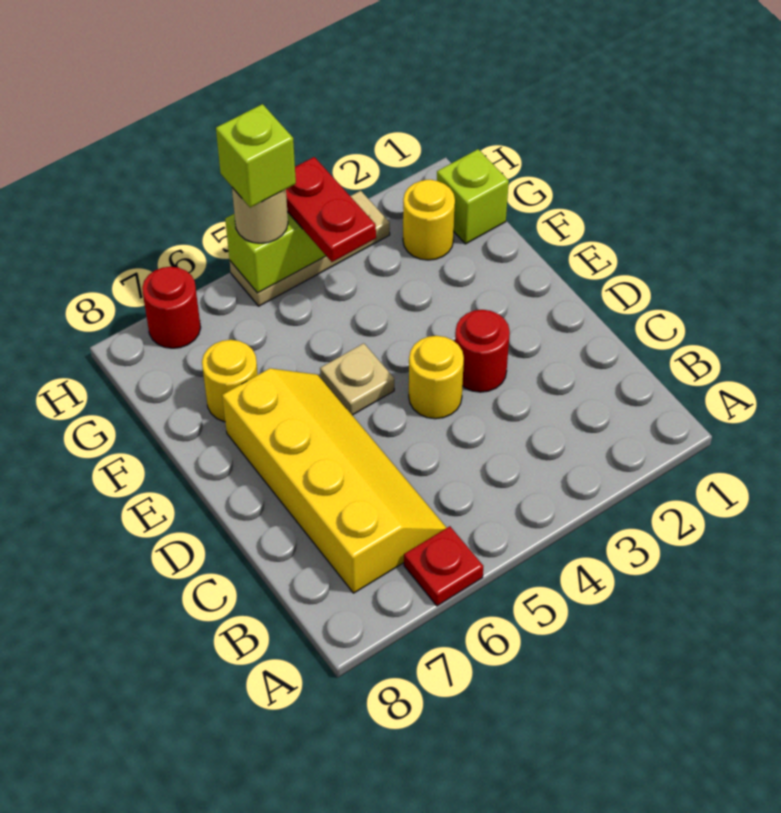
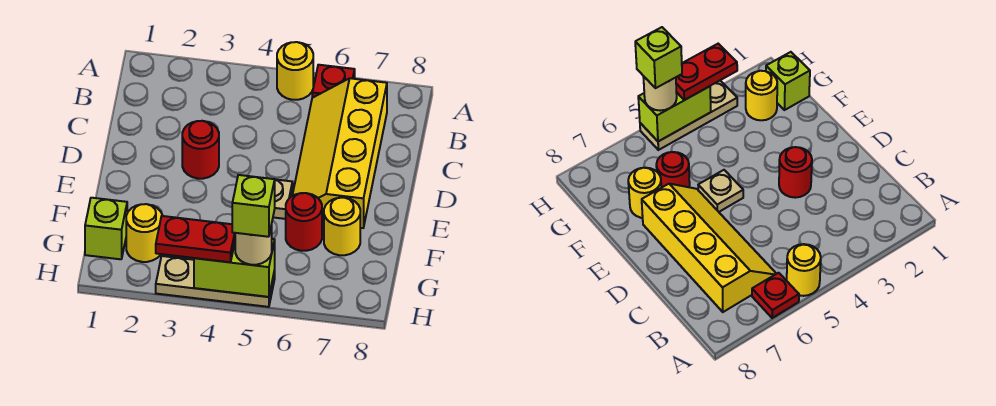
yellow 1x1 round brick [409,336,464,419] -> yellow 1x1 round brick moved to [277,42,313,100]
red 1x2 plate [286,157,376,262] -> red 1x2 plate turned to [156,216,235,262]
red 1x1 round brick [142,267,201,348] -> red 1x1 round brick moved to [286,193,322,251]

